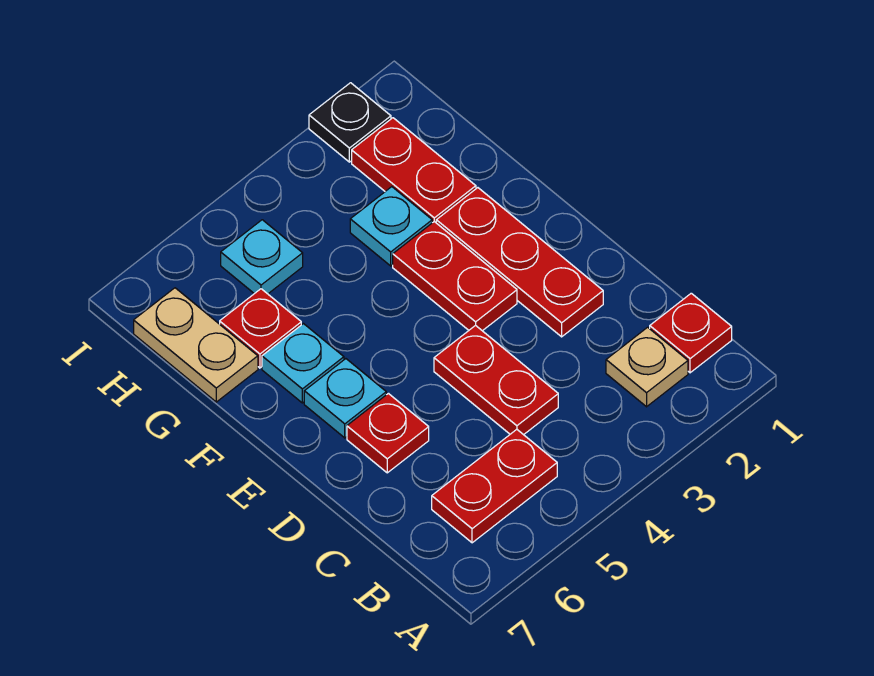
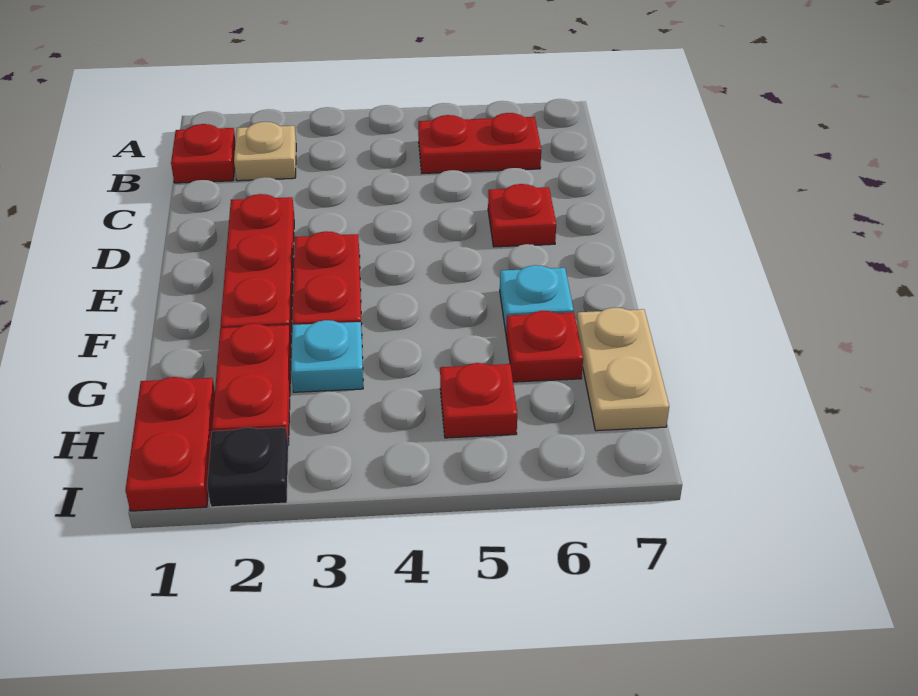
red 1x2 plate [434,325,558,435] -> red 1x2 plate moved to [125,377,215,511]
cyan 1x1 plate [304,359,386,438] -> none
cyan 1x1 plate [221,220,303,294] -> red 1x1 plate [440,363,517,438]

